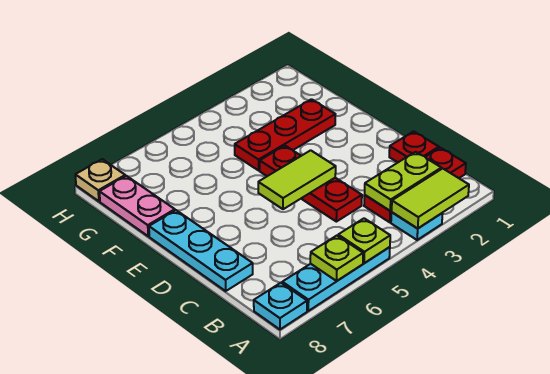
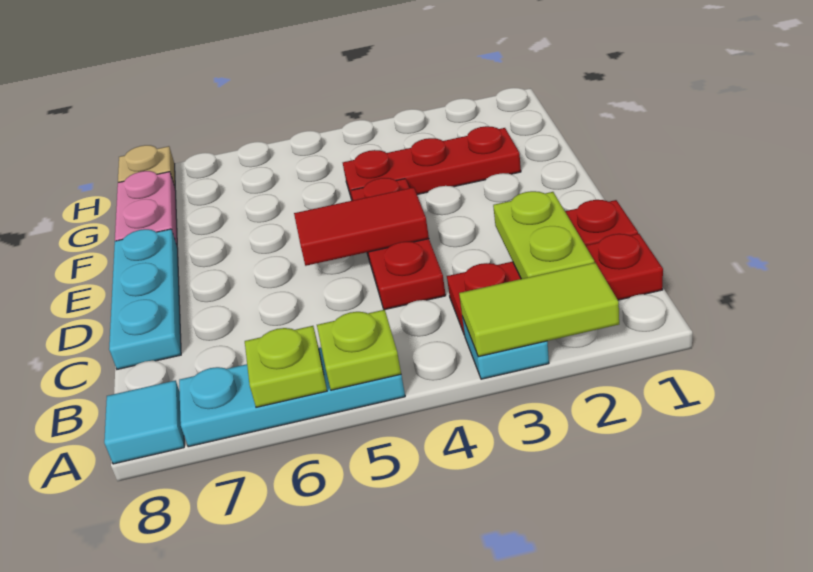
cyan 1x1 plate [254,283,307,329] -> cyan 1x1 tile [104,380,184,464]
lime 1x2 plate [365,152,441,211] -> lime 1x2 plate turned to [493,191,594,279]
lime 1x2 tile [258,150,336,209] -> red 1x2 tile [294,187,429,266]

